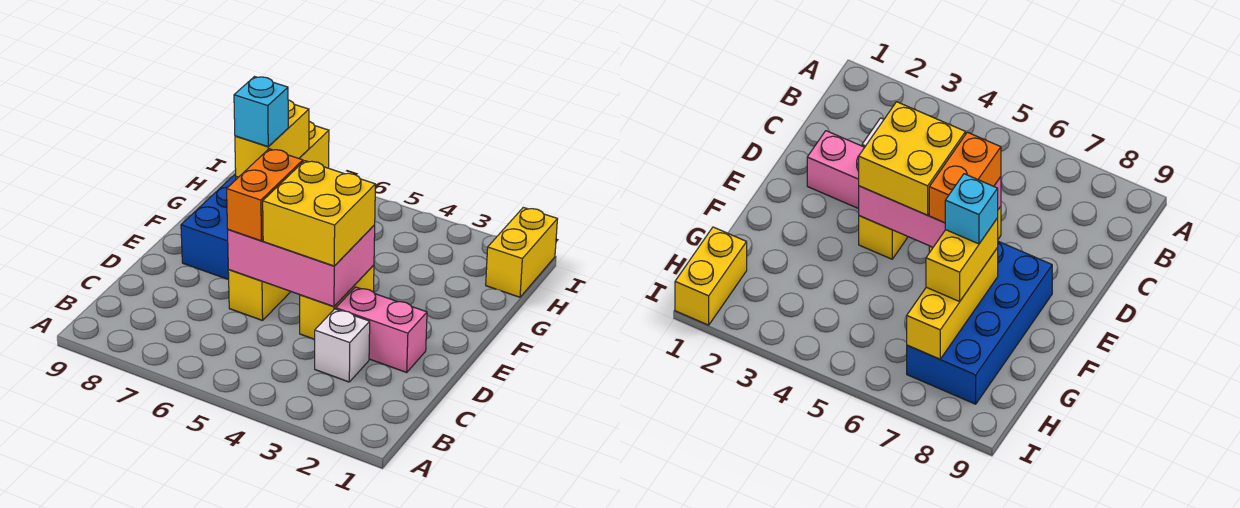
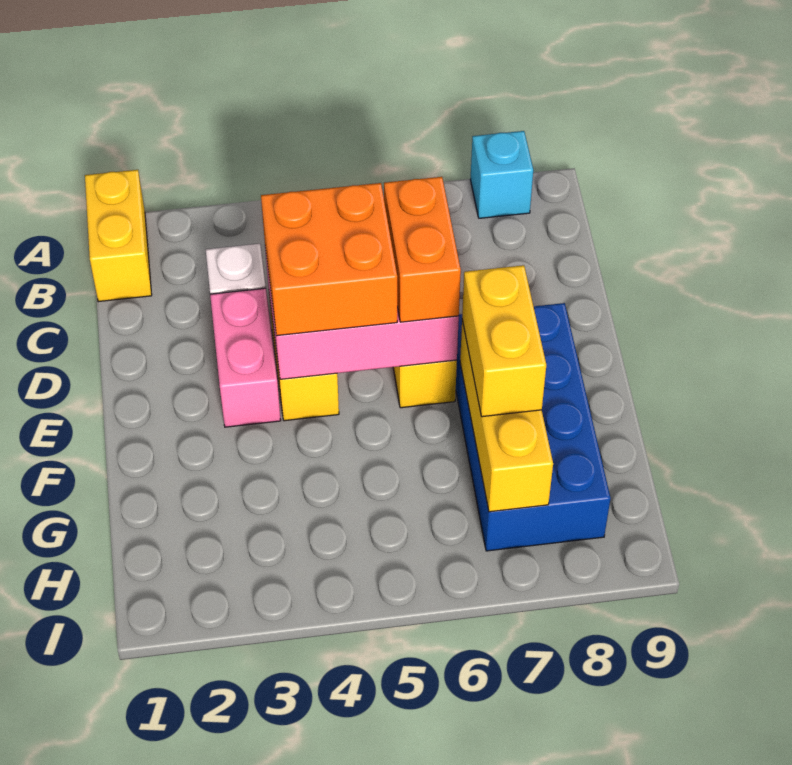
pink 1x2 brick [336,287,427,372] -> pink 1x2 brick turned to [210,288,281,427]
yellow 2x2 brick [263,161,375,266] -> orange 2x2 brick [261,183,397,336]
cyan 1x1 brick [234,77,288,147] -> cyan 1x1 brick moved to [470,131,533,218]
yellow 1x2 brick [486,207,557,297] -> yellow 1x2 brick moved to [85,170,152,302]

